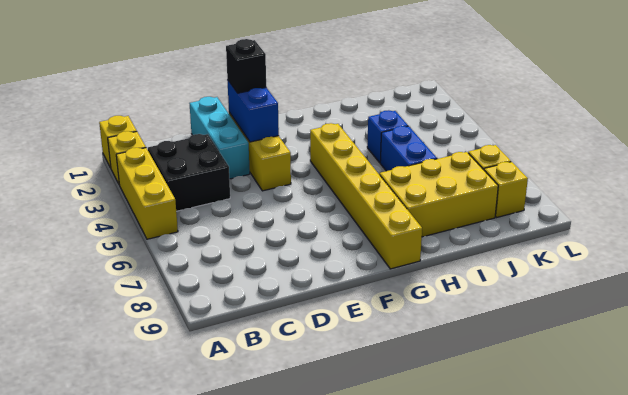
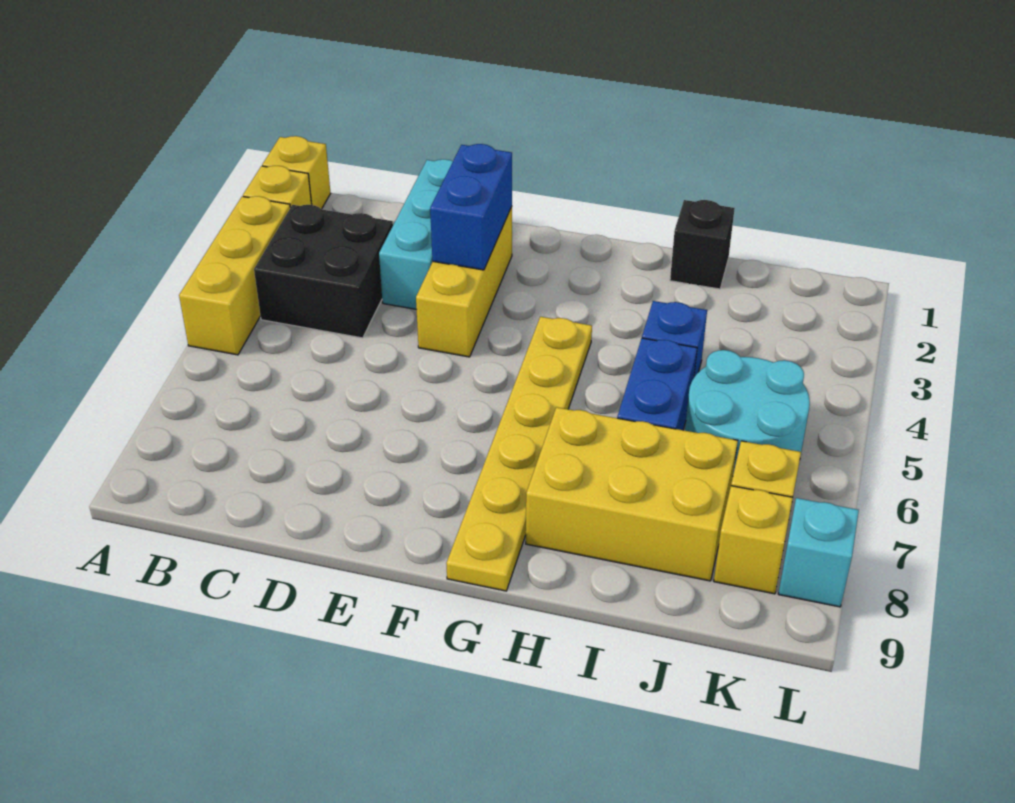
black 1x1 brick [226,39,266,93] -> black 1x1 brick moved to [670,200,735,289]
yellow 1x6 brick [310,123,422,269] -> yellow 1x6 plate [446,317,592,591]
none -> cyan 2x2 round brick [685,350,810,474]
none -> cyan 1x1 brick [778,498,859,607]

